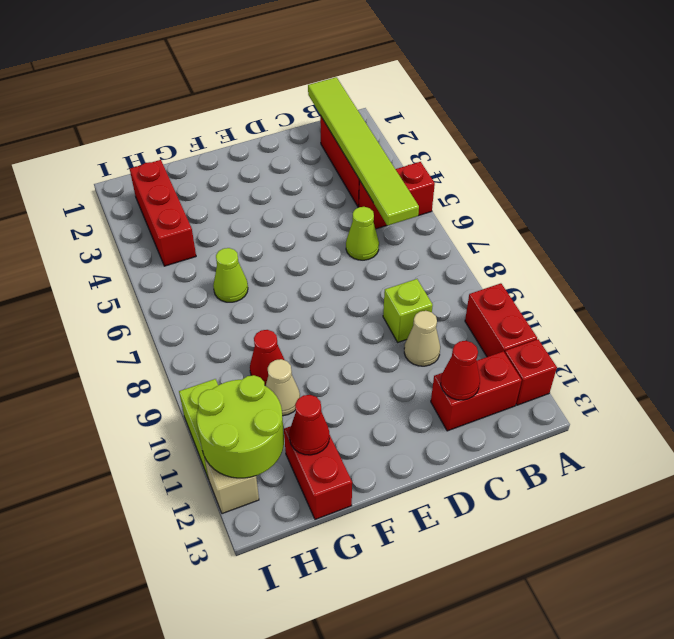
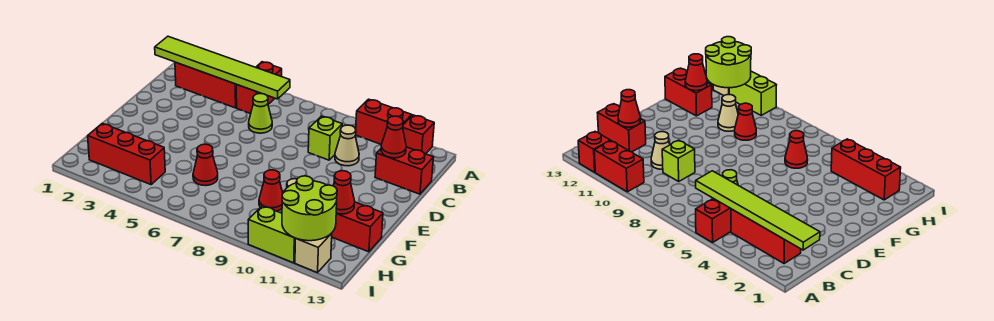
red 1x2 brick [431,351,522,431] -> red 1x2 brick turned to [375,147,434,194]
lime 1x1 cone [213,248,248,302] -> red 1x1 cone [193,144,218,186]

